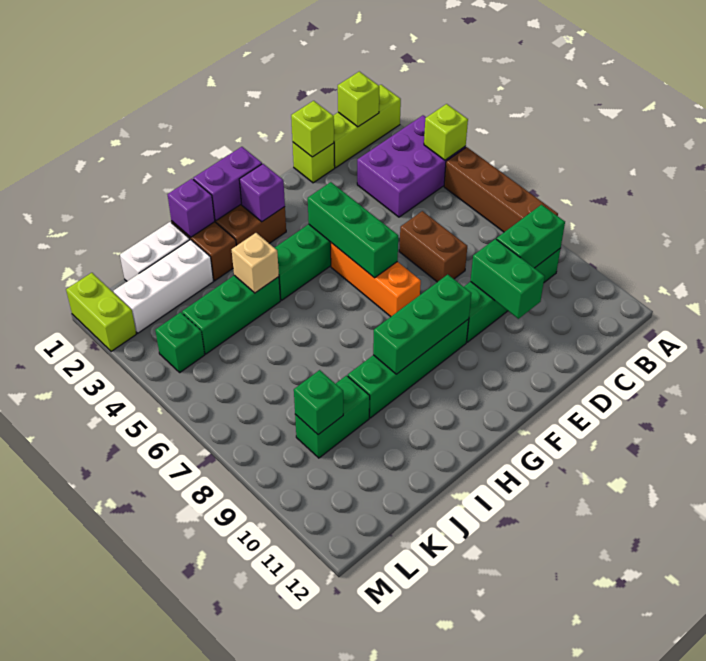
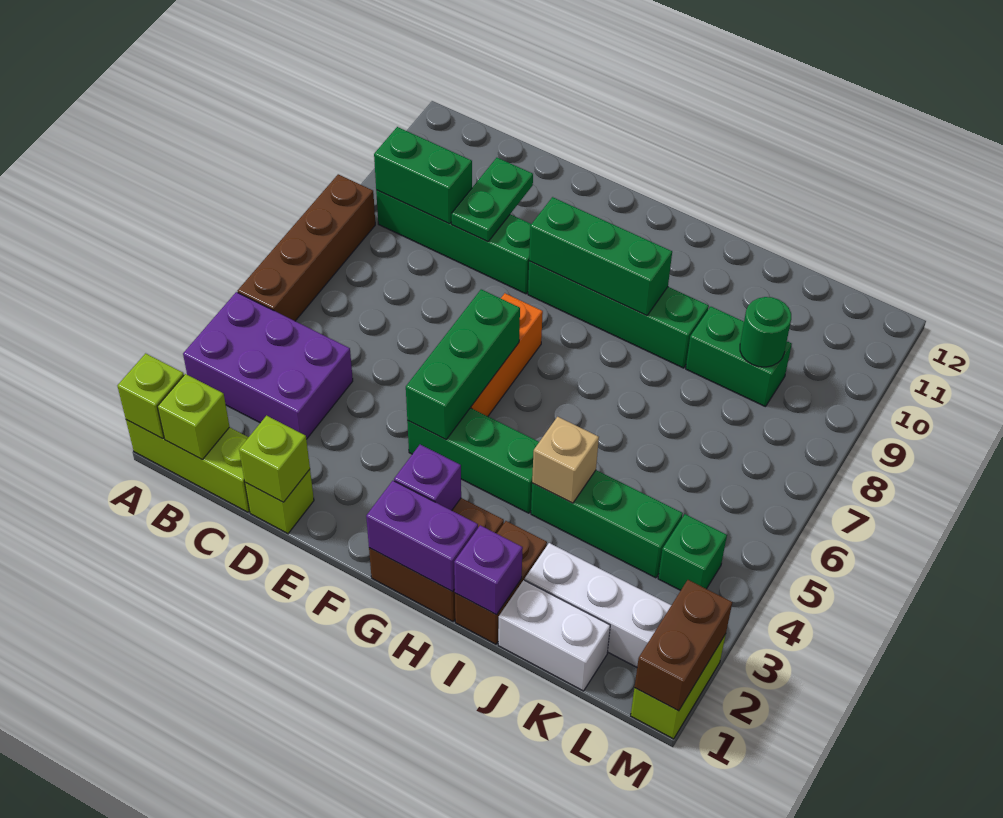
lime 1x1 brick [424,104,468,160] -> lime 1x1 brick moved to [118,353,184,439]
brown 1x2 brick [399,211,467,282] -> brown 1x2 brick moved to [634,580,732,711]
green 1x2 brick [471,239,545,319] -> green 1x2 plate [452,158,533,241]
green 1x1 brick [294,370,343,435] -> green 1x1 round brick [740,297,791,367]

